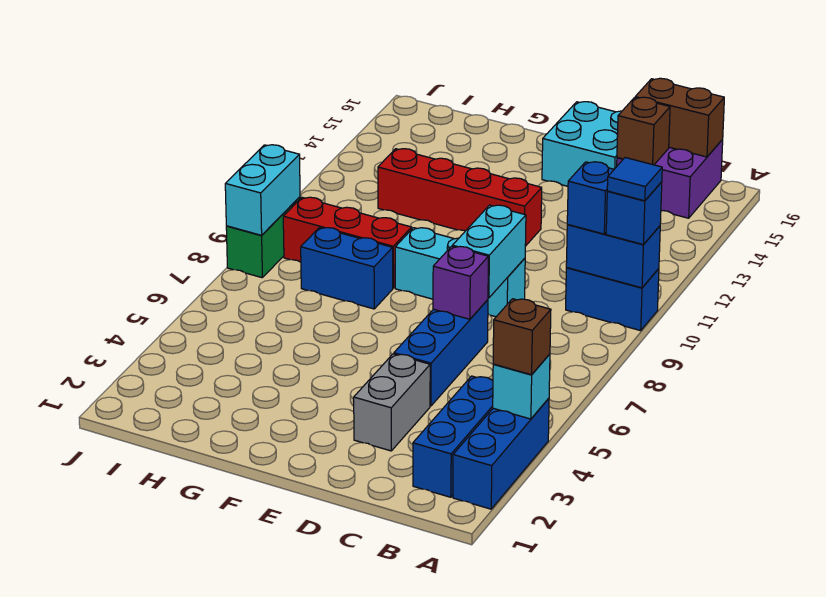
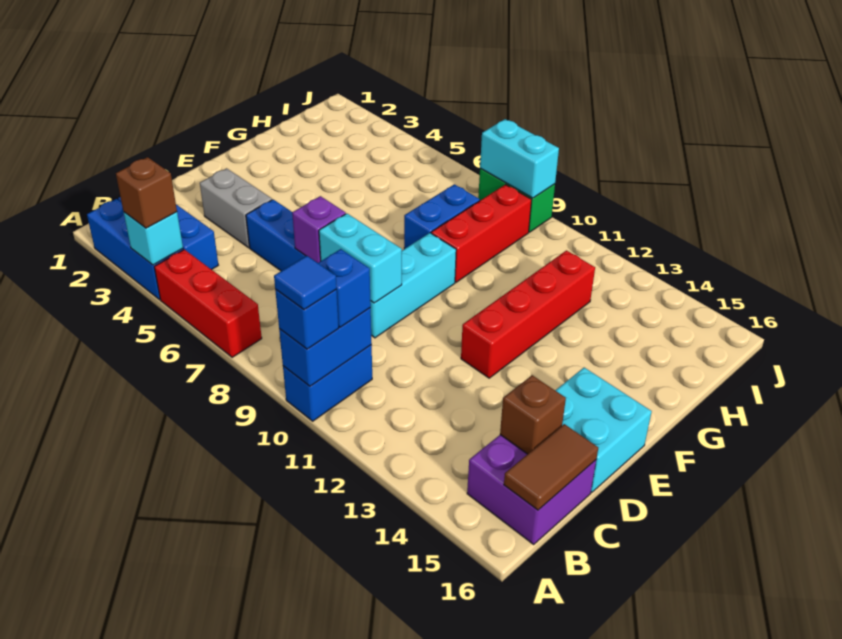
none -> red 1x3 brick [154,250,262,357]
brown 1x2 brick [635,78,724,157] -> brown 1x2 tile [504,424,598,510]

